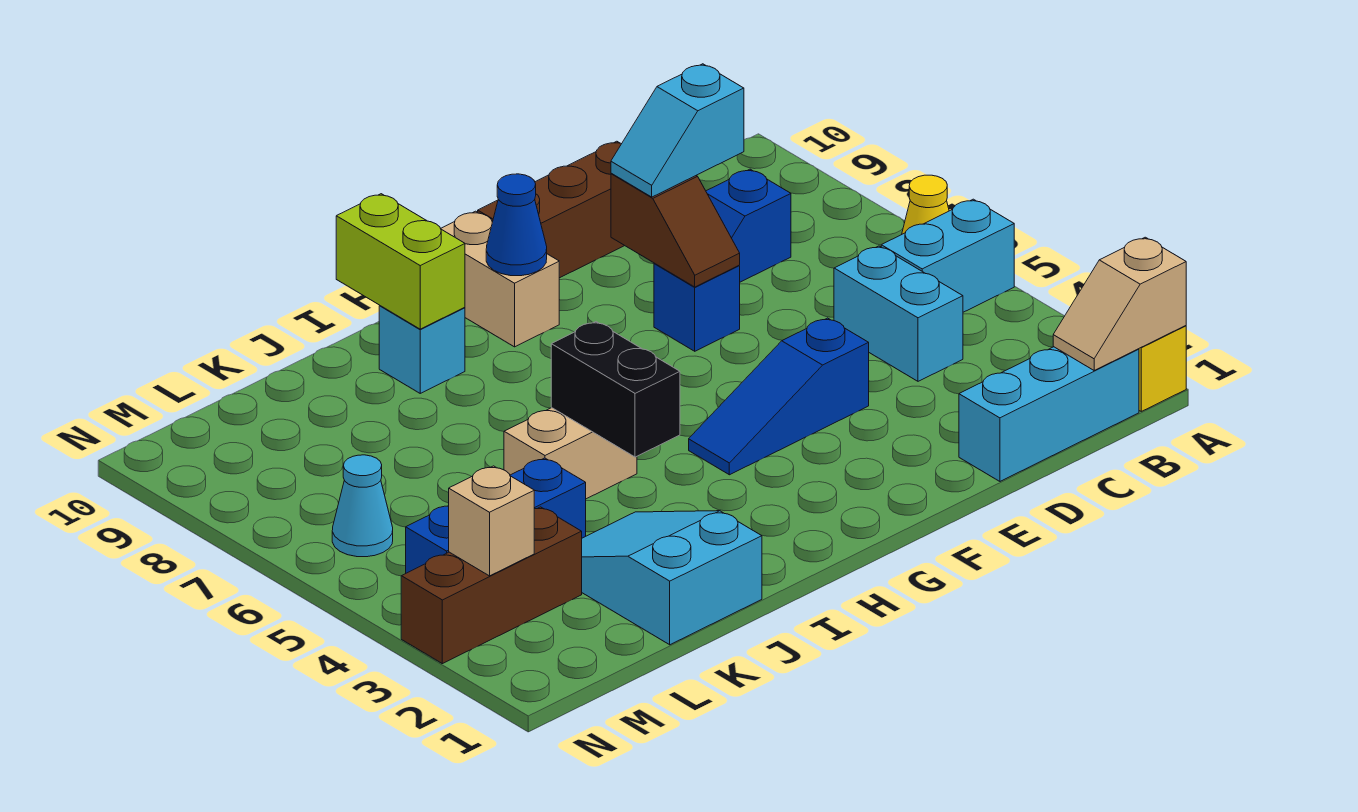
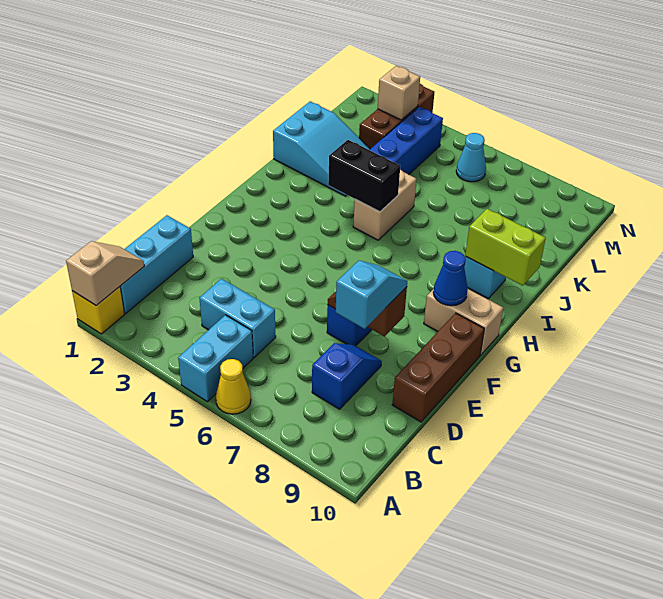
blue 1x3 slope [689,318,869,475] -> none

